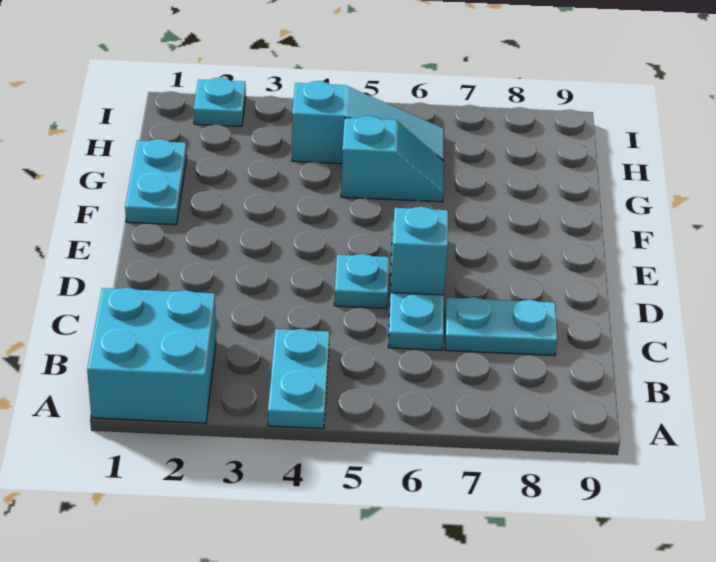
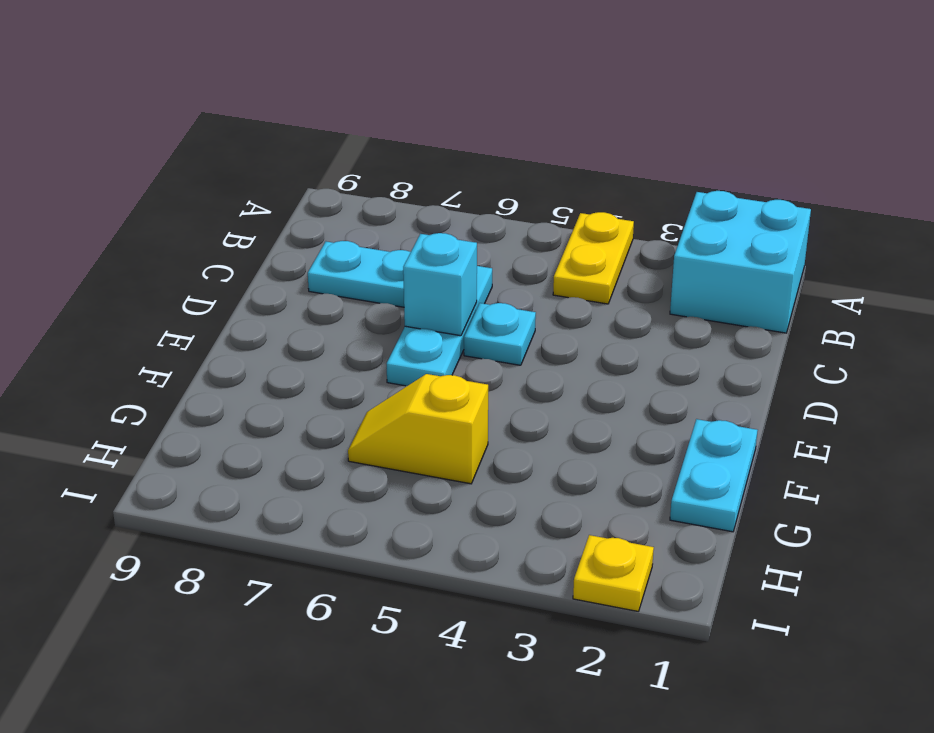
cyan 1x2 plate [268,329,330,429] -> yellow 1x2 plate [553,212,634,304]
cyan 1x2 slope [341,116,444,202] -> yellow 1x2 slope [348,374,488,484]
cyan 1x3 slope [292,81,444,164] -> none
cyan 1x1 plate [194,78,246,127] -> yellow 1x1 plate [573,535,654,611]

